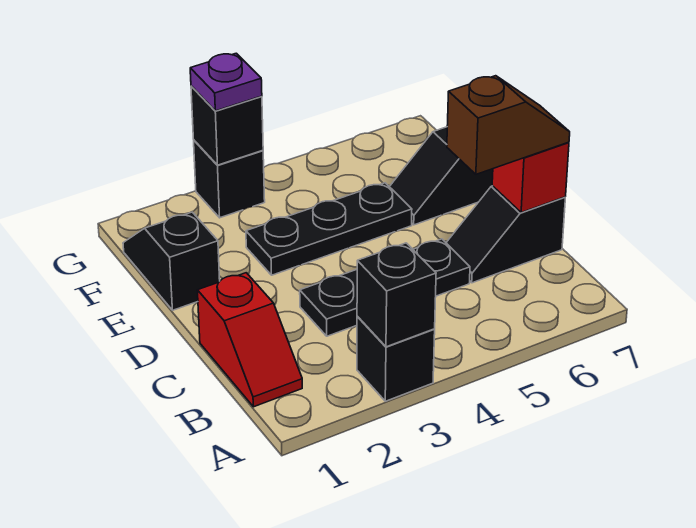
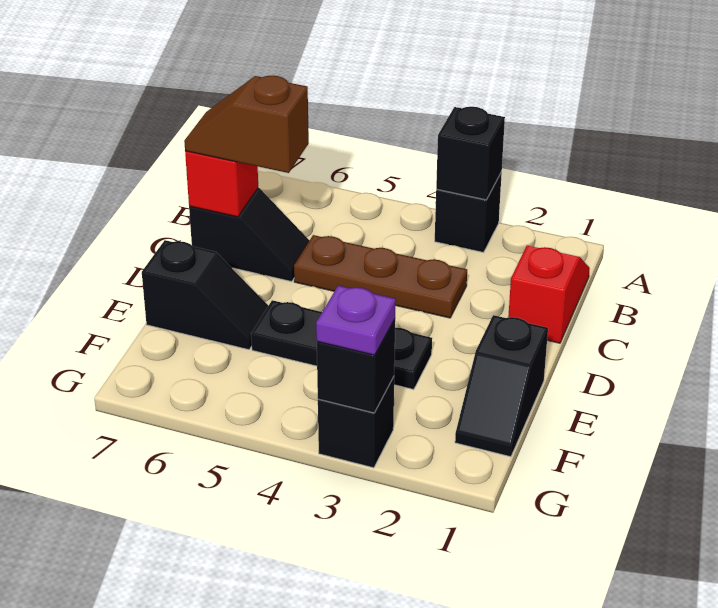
black 1x3 plate [300,239,470,336] -> brown 1x3 plate [294,235,467,318]

